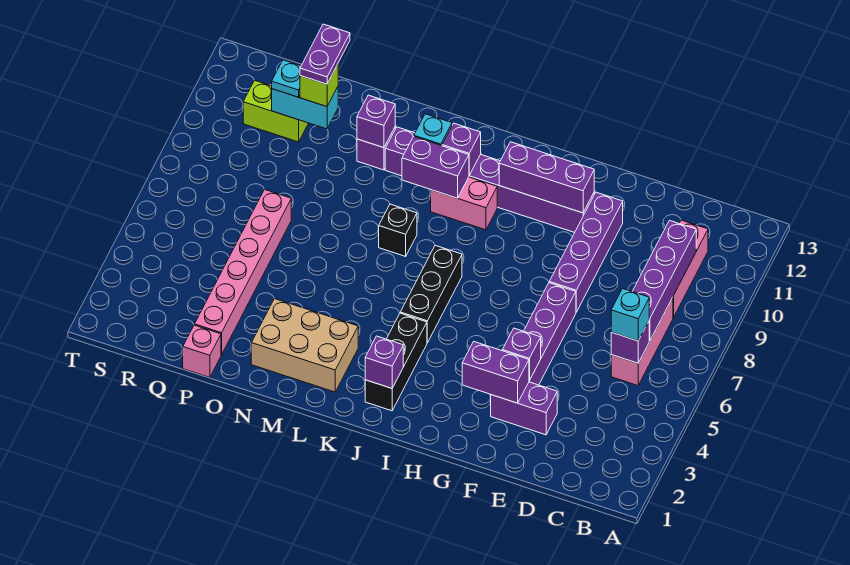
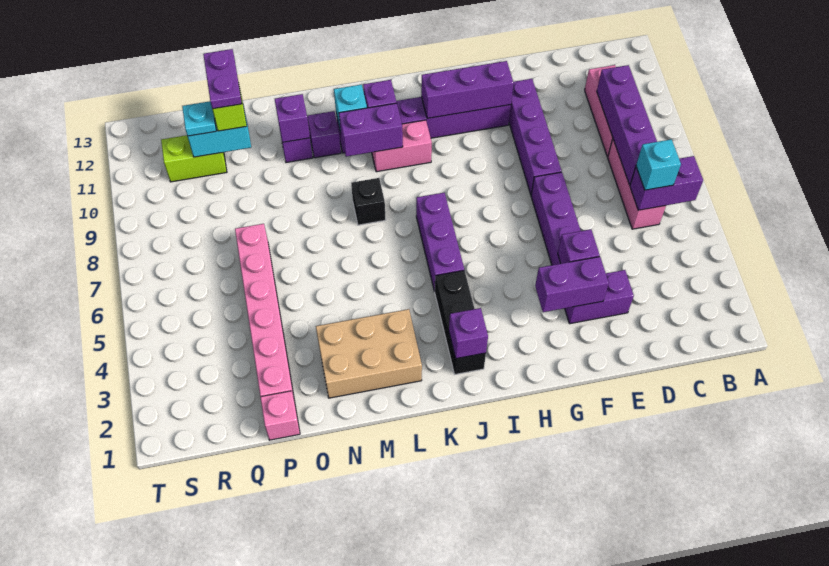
purple 1x1 brick [611,321,649,363] -> purple 1x2 brick [630,156,703,210]
black 1x3 brick [400,245,462,343] -> purple 1x3 brick [416,193,464,292]

